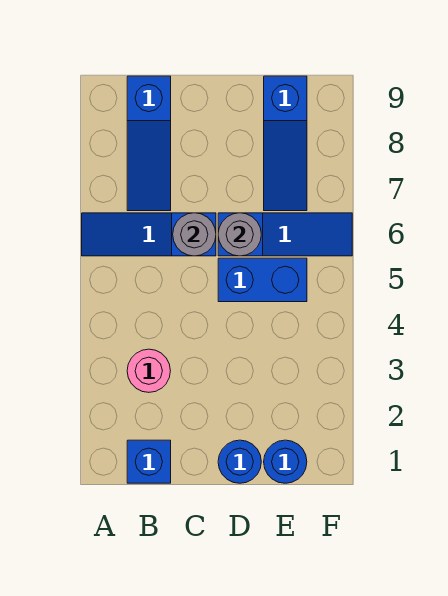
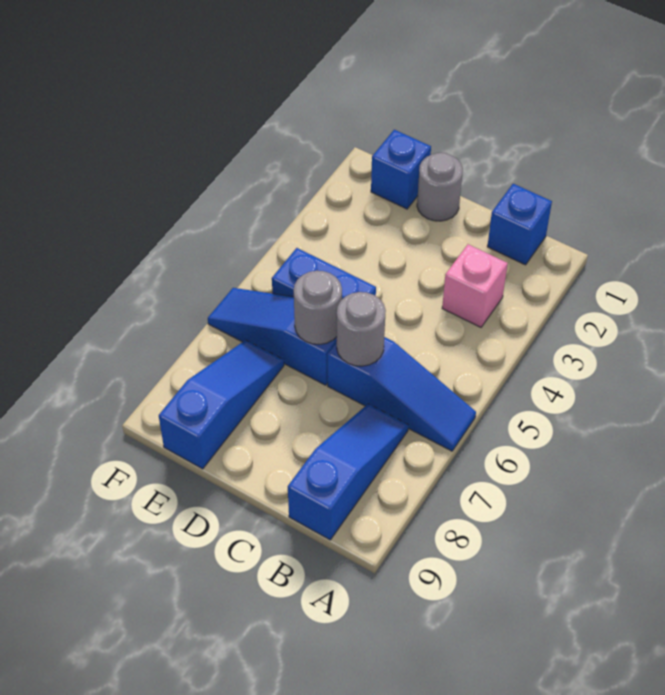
pink 1x1 round brick [127,349,170,392] -> pink 1x1 brick [442,244,508,327]
blue 1x1 round brick [218,440,261,483] -> grey 1x1 round brick [417,153,463,221]
blue 1x1 round brick [264,440,307,483] -> blue 1x1 brick [371,130,431,209]

